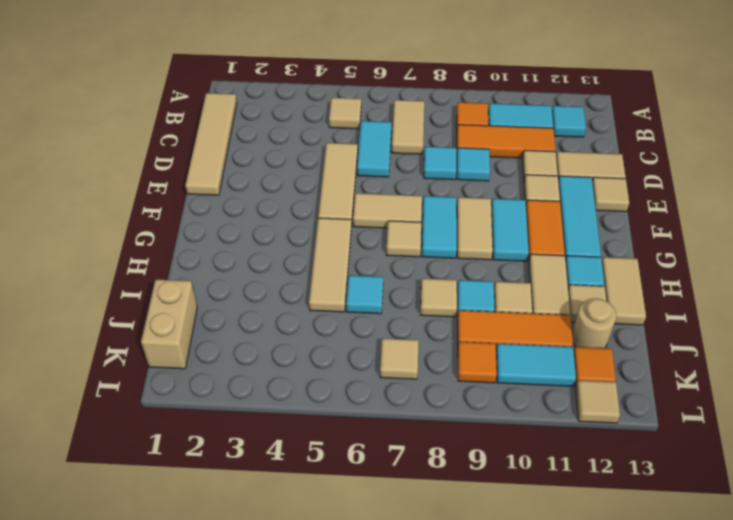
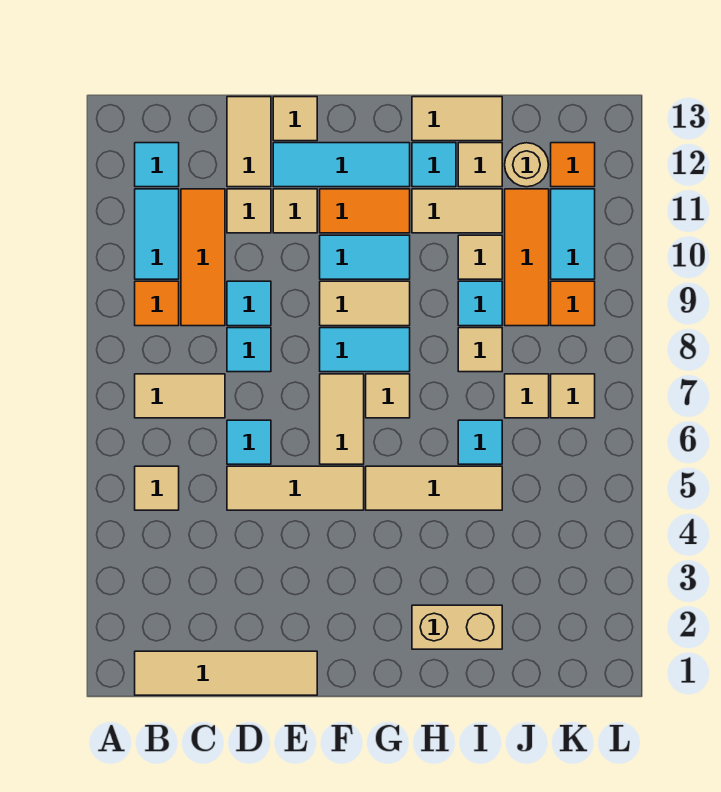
cyan 1x2 tile [357,121,392,177] -> cyan 1x1 tile [227,420,271,464]
tan 1x2 brick [141,280,197,369] -> tan 1x2 brick moved to [412,605,502,649]
tan 1x1 tile [576,380,620,423] -> tan 1x1 tile moved to [505,374,549,418]

